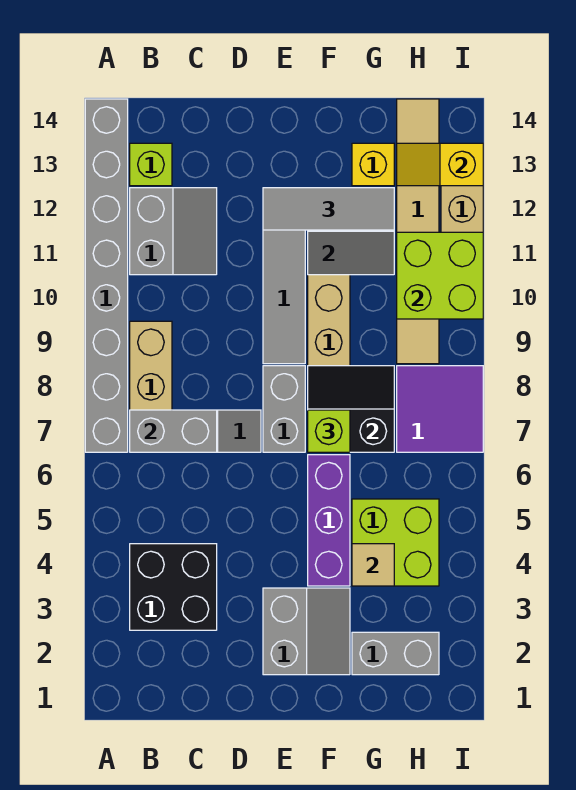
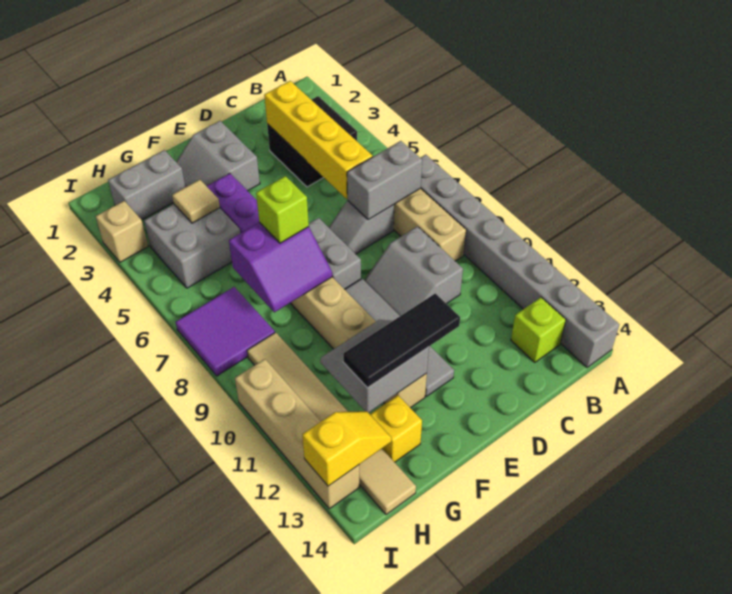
grey 2x2 slope [130,188,217,275] -> grey 2x2 slope moved to [364,226,463,316]
none -> yellow 1x4 brick [264,81,373,199]
grey 1x3 tile [263,188,394,230] -> black 1x3 tile [343,293,460,388]
black 2x2 slope [308,366,394,452] -> purple 2x2 slope [229,222,332,312]
lime 2x2 brick [352,499,439,586] -> grey 2x2 brick [144,204,240,288]
lime 2x2 brick [397,232,483,319] -> none
none -> tan 1x1 brick [96,201,148,262]

